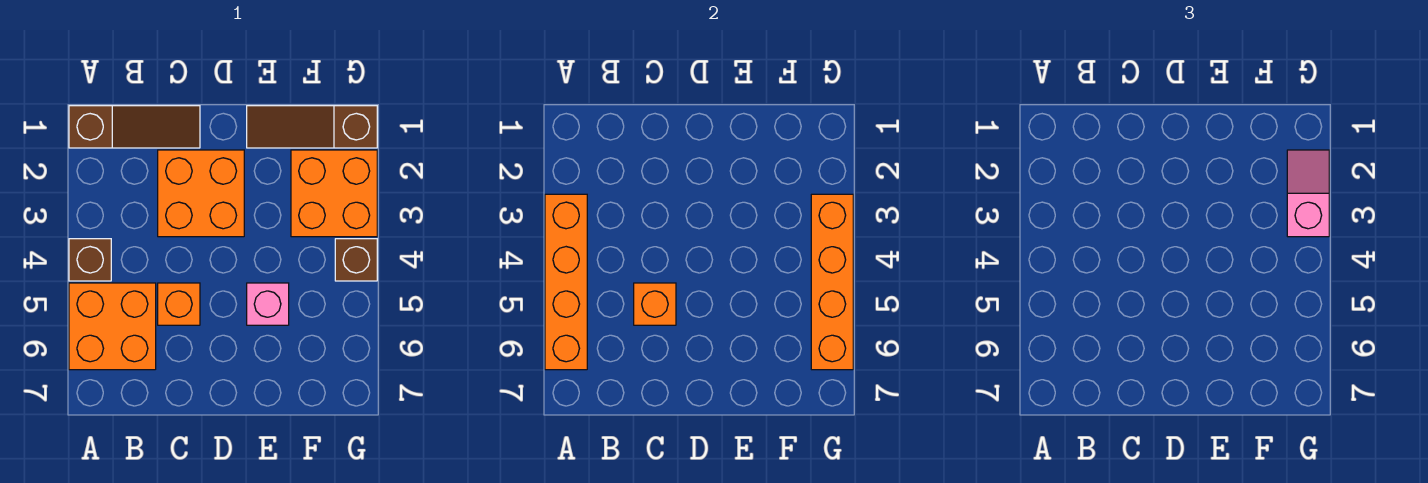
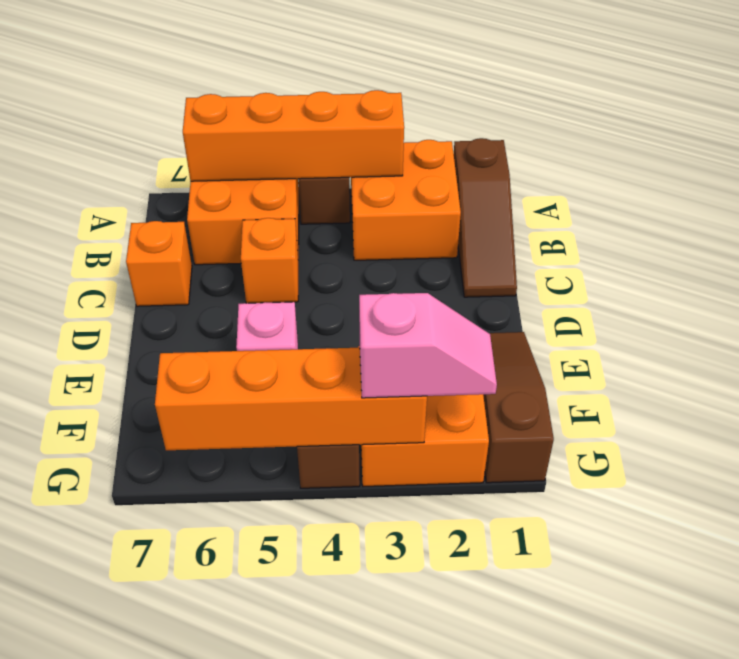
orange 2x2 brick [158,150,244,237] -> orange 2x2 brick moved to [351,140,461,260]
orange 1x1 brick [634,283,676,325] -> orange 1x1 brick moved to [126,221,192,306]

